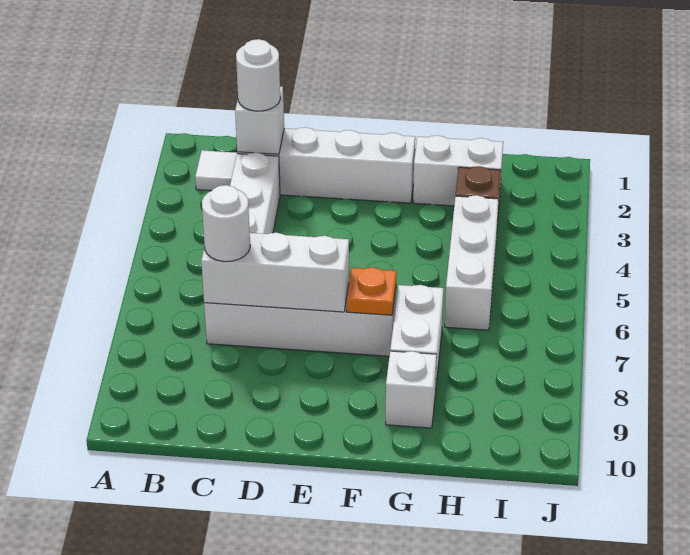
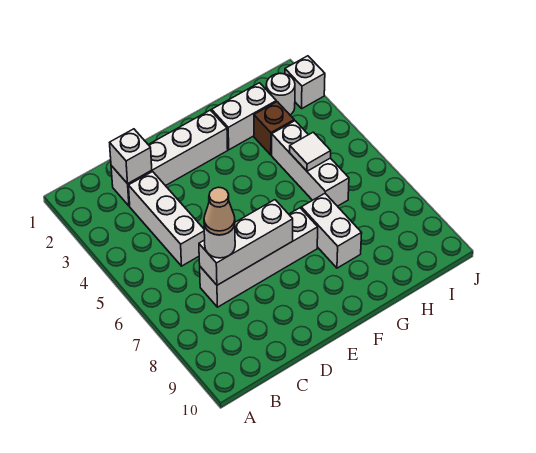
white 1x1 tile [195,150,237,191] -> white 1x1 tile moved to [290,132,331,171]
white 1x1 round brick [236,39,280,111] -> white 1x1 round brick moved to [266,73,295,115]
none -> tan 1x1 cone [204,187,235,235]
orange 1x1 plate [347,268,396,315] -> none
white 1x1 brick [386,351,437,428] -> white 1x1 brick moved to [285,56,325,108]

